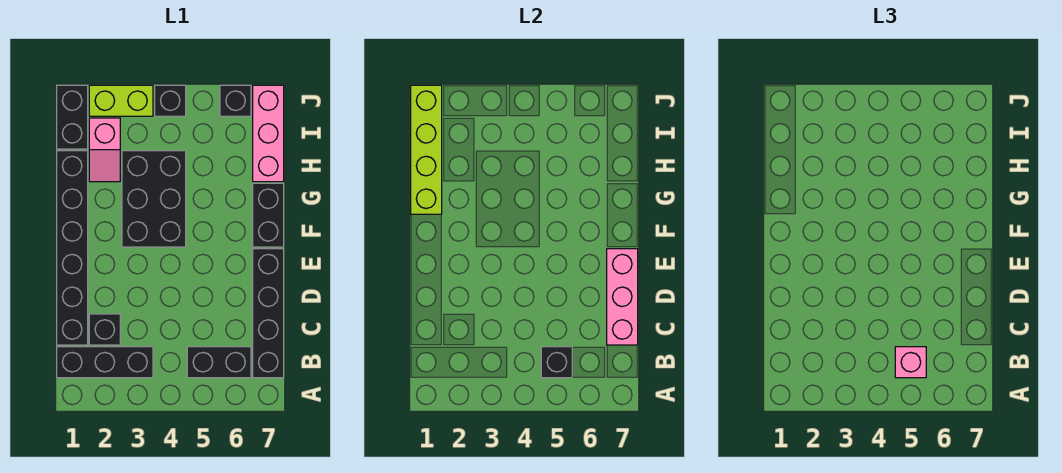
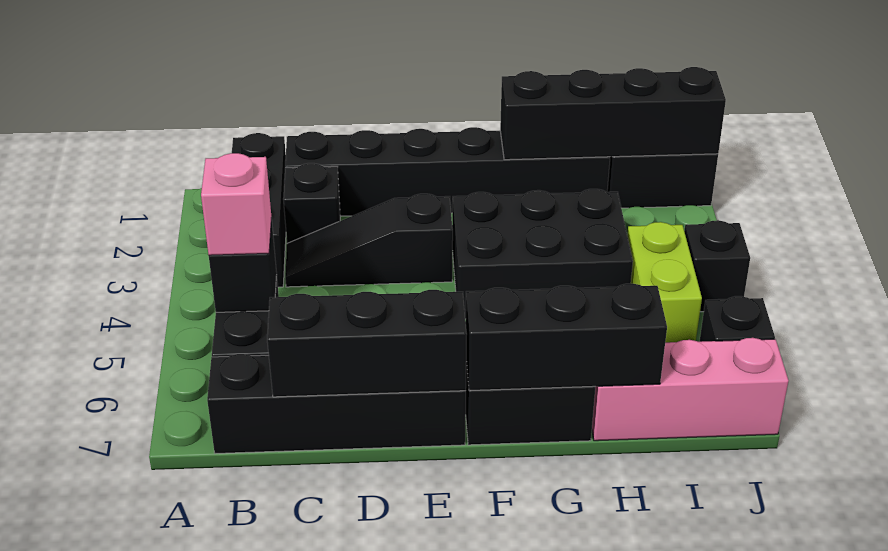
none -> black 1x3 slope [285,194,453,287]
pink 1x3 brick [607,249,638,345] -> black 1x3 brick [267,290,467,397]
none -> black 1x3 brick [466,284,667,391]
lime 1x4 brick [411,85,442,214] -> black 1x4 brick [500,67,726,160]
pink 1x2 slope [89,118,120,182] -> none
lime 1x2 brick [89,85,153,116] -> lime 1x2 brick moved to [627,222,702,343]

